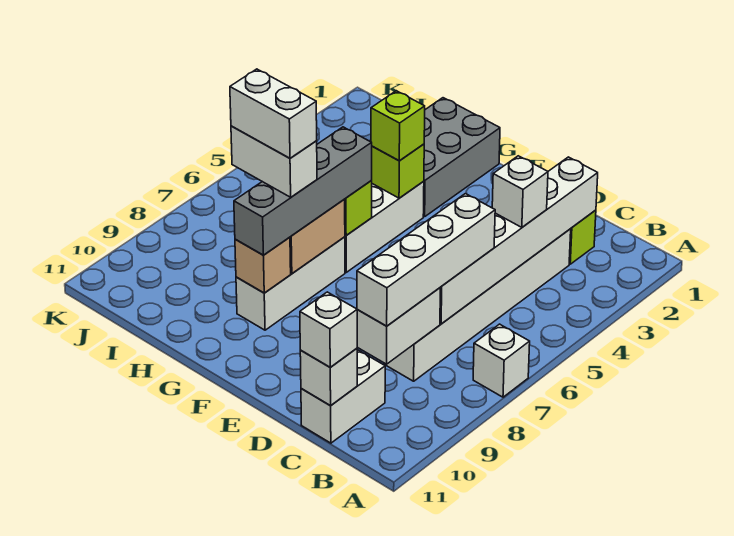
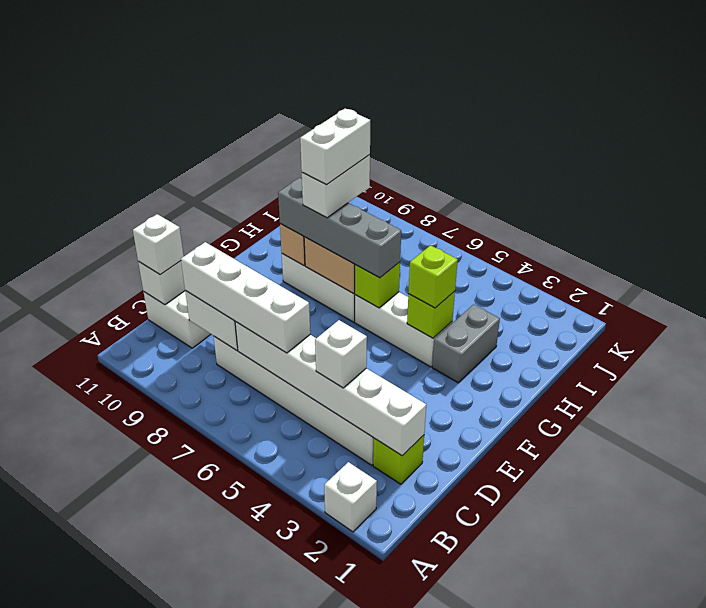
white 1x1 brick [473,324,530,397] -> white 1x1 brick moved to [324,462,377,532]
grey 2x3 brick [423,98,500,217] -> grey 1x2 brick [432,304,500,383]

